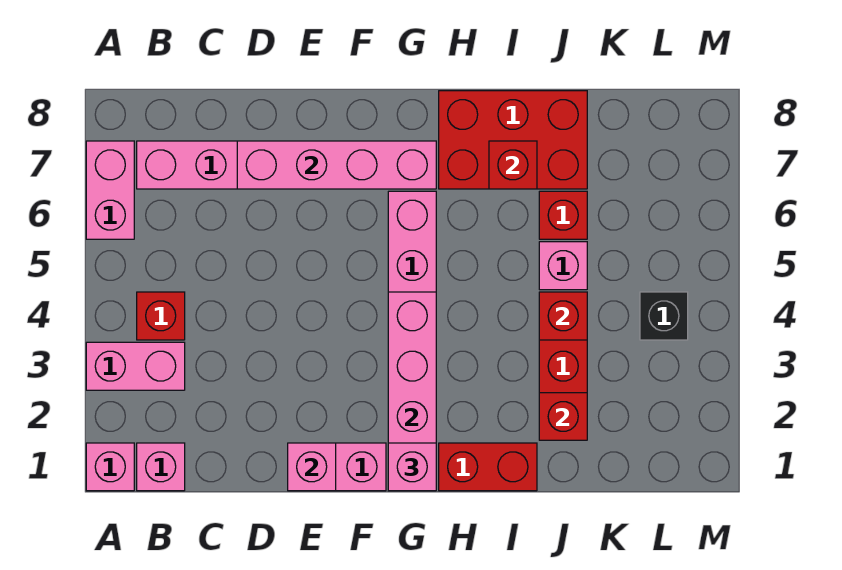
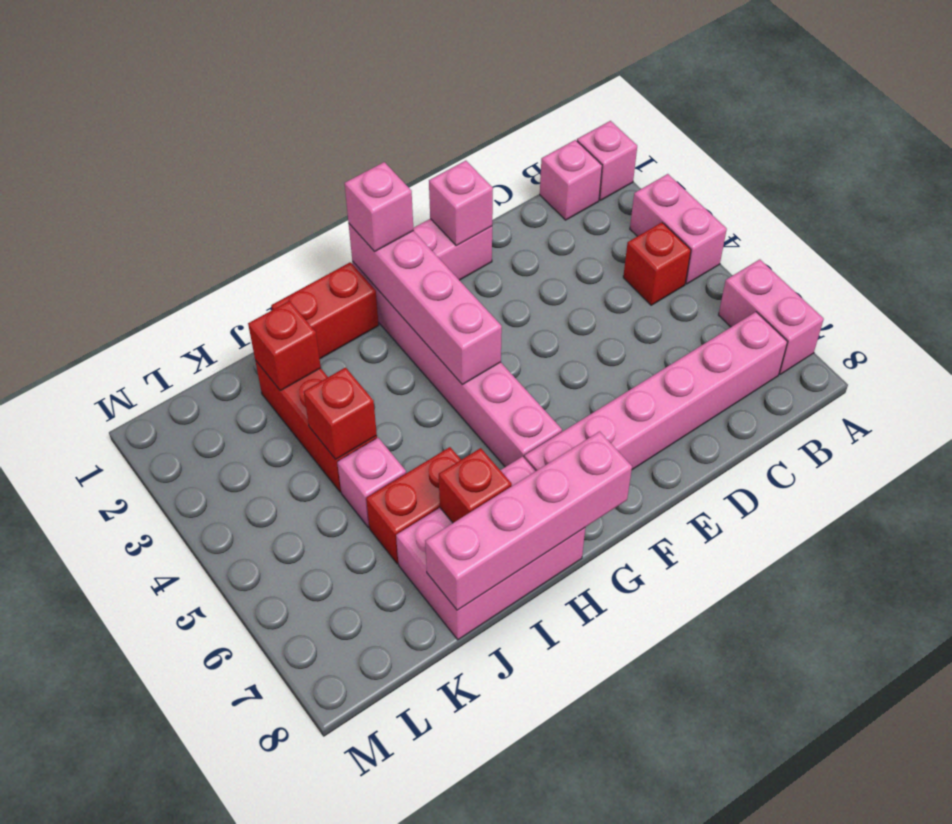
pink 1x2 brick [86,342,185,390] -> pink 1x2 brick turned to [630,174,727,284]
pink 1x4 brick [237,141,436,189] -> pink 1x4 brick moved to [425,431,632,610]
red 2x3 brick [439,91,587,189] -> pink 2x3 brick [396,457,585,640]
red 1x1 brick [539,191,587,239] -> red 1x2 brick [366,447,461,564]
black 1x1 brick [640,292,688,340] -> none

